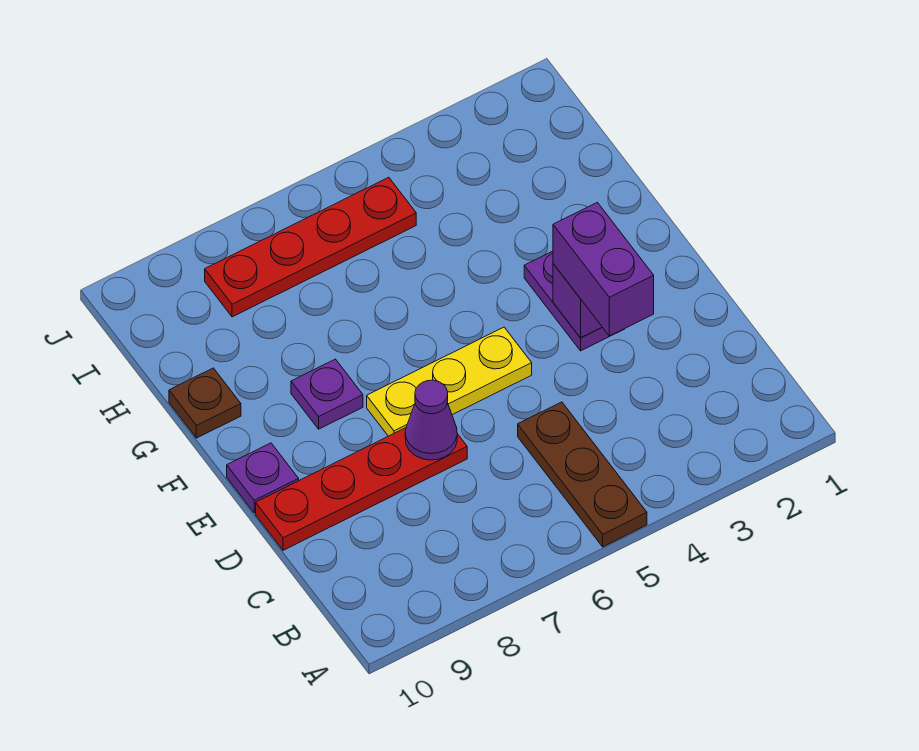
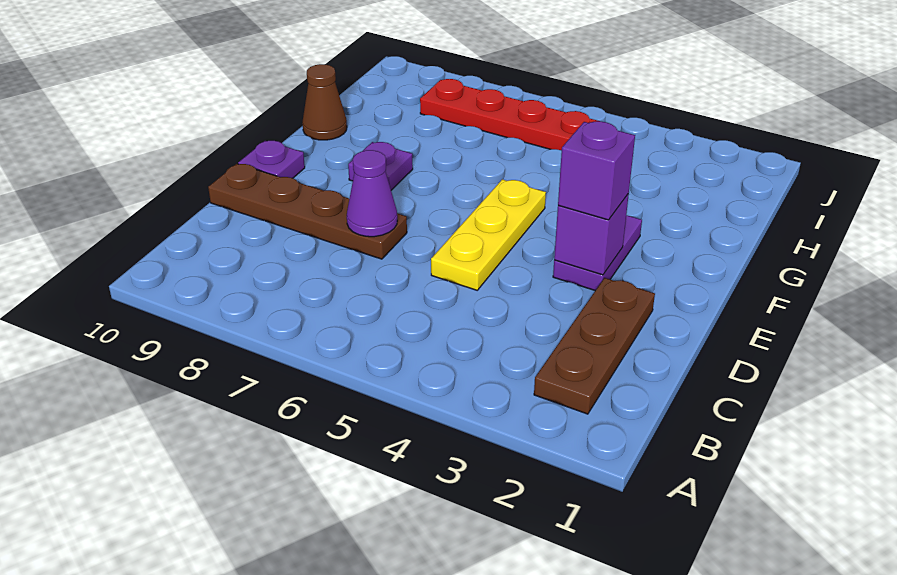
brown 1x3 plate [518,402,647,547] -> brown 1x3 plate moved to [534,278,655,414]
purple 1x2 brick [553,202,654,336] -> purple 1x1 brick [558,121,635,220]
red 1x4 plate [256,428,467,550] -> brown 1x4 plate [208,164,407,259]
yellow 1x3 plate [367,327,532,436] -> yellow 1x3 plate turned to [431,179,546,290]
brown 1x1 plate [169,368,241,438] -> brown 1x1 cone [302,64,347,140]

